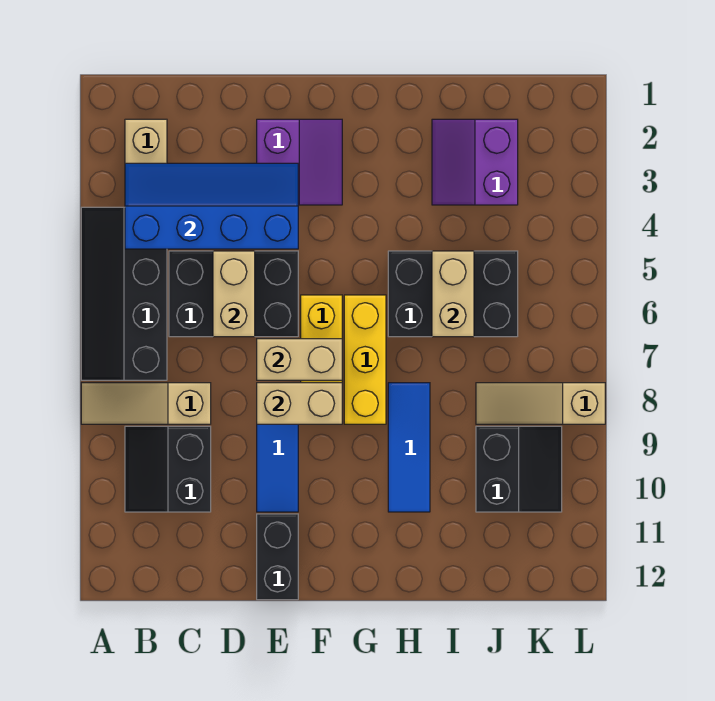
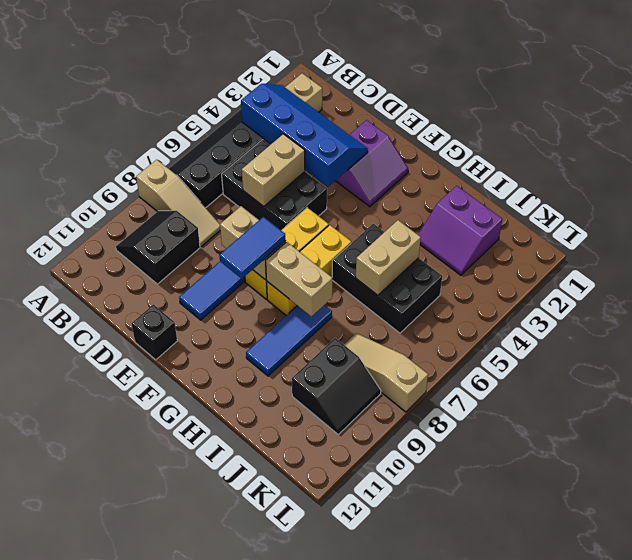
tan 1x3 slope [81,383,211,424] -> tan 1x3 slope turned to [136,160,220,247]
tan 1x2 brick [257,339,342,380] -> tan 1x2 brick moved to [266,242,332,316]
black 1x2 brick [257,514,298,600] -> black 1x1 brick [131,304,177,360]
none -> blue 1x2 tile [219,217,286,279]
purple 2x2 slope [432,119,518,205] -> purple 2x2 slope turned to [418,186,502,275]

